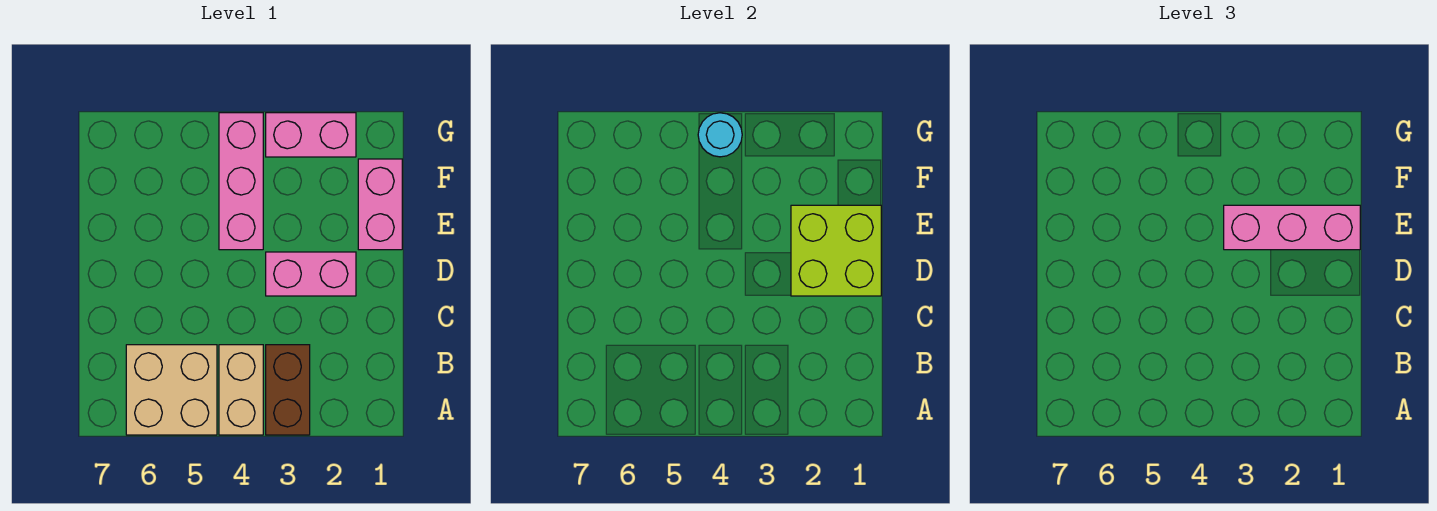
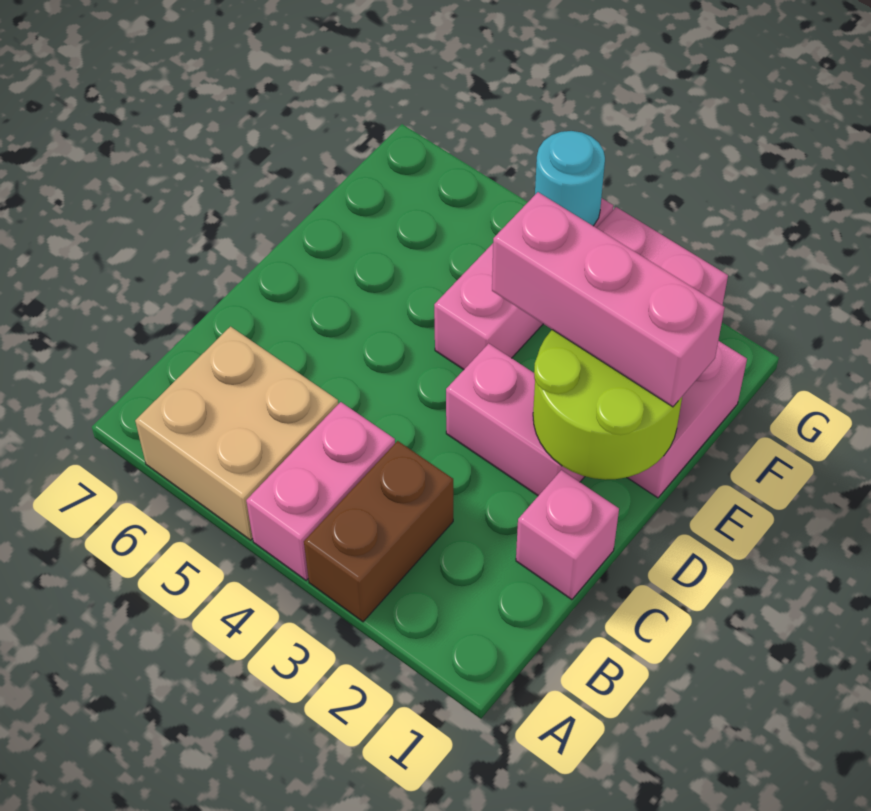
tan 1x2 brick [219,345,263,435] -> pink 1x2 brick [246,402,395,580]
none -> pink 1x1 brick [516,470,619,600]
lime 2x2 brick [791,205,881,296] -> lime 2x2 round brick [533,330,682,480]

